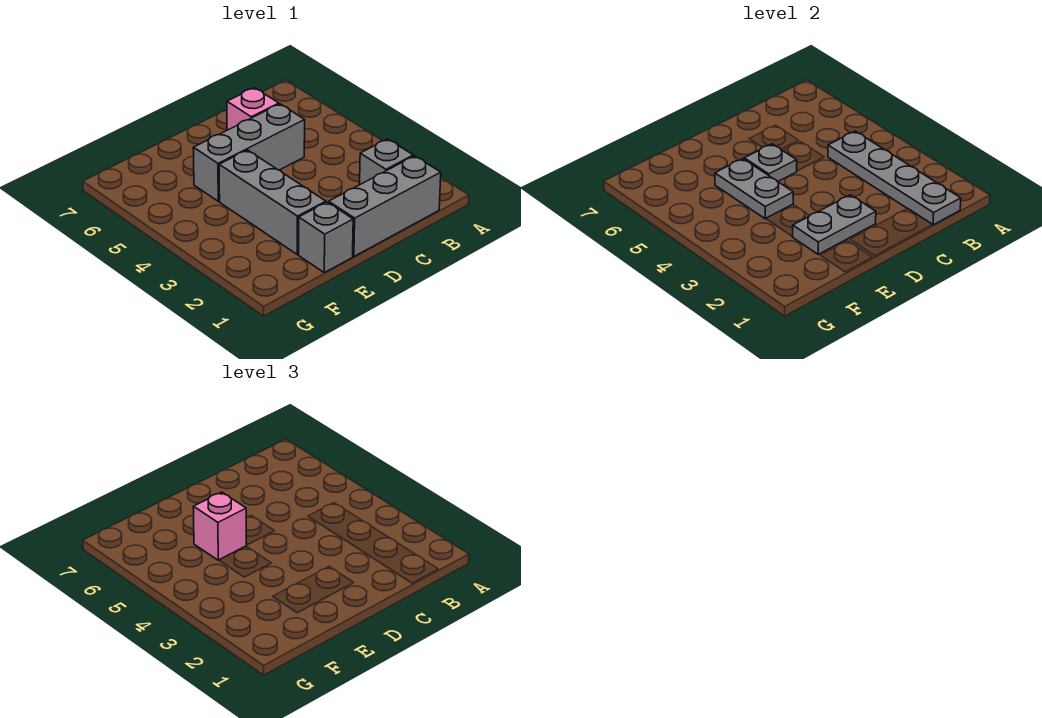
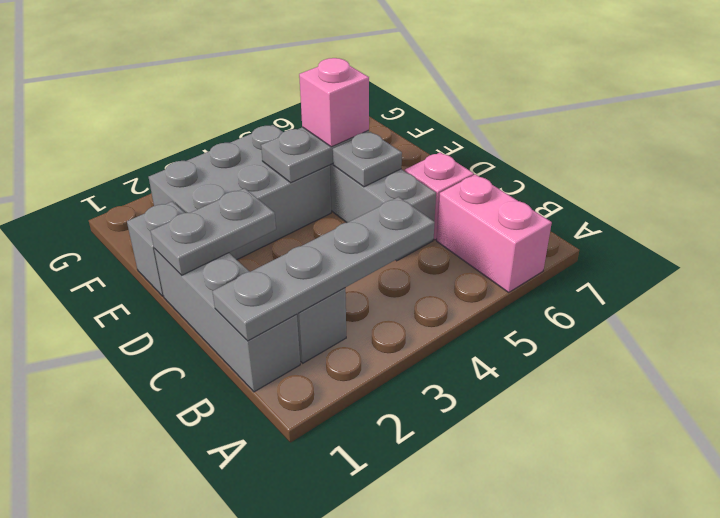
none -> pink 1x2 brick [437,174,552,292]
grey 1x2 plate [792,195,876,254] -> grey 1x2 plate turned to [150,188,276,275]
grey 1x3 brick [219,150,326,254] -> grey 2x3 brick [149,125,331,260]

